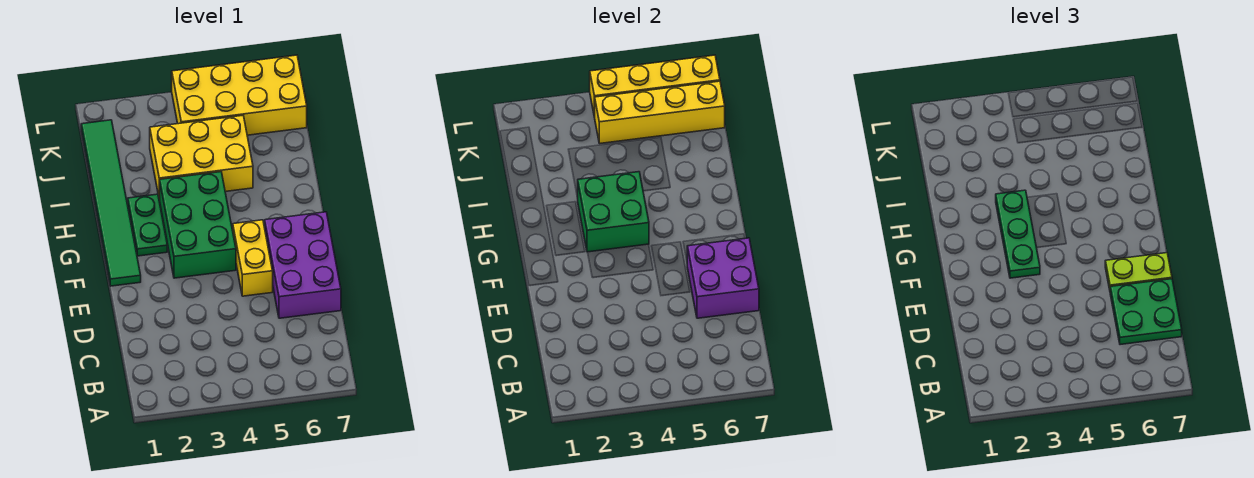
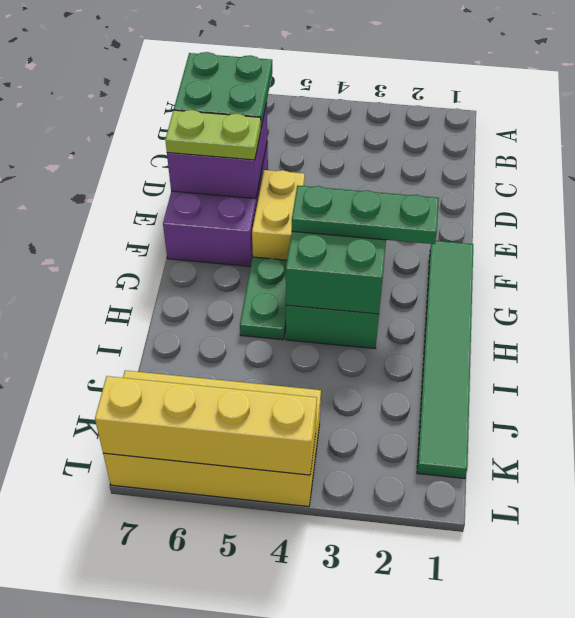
green 1x3 plate [996,190,1040,278] -> green 1x3 plate turned to [292,186,439,244]
green 1x2 plate [128,194,167,256] -> green 1x2 plate moved to [240,257,287,340]
yellow 2x3 brick [150,115,253,200] -> none
yellow 1x4 brick [595,81,725,143] -> none

